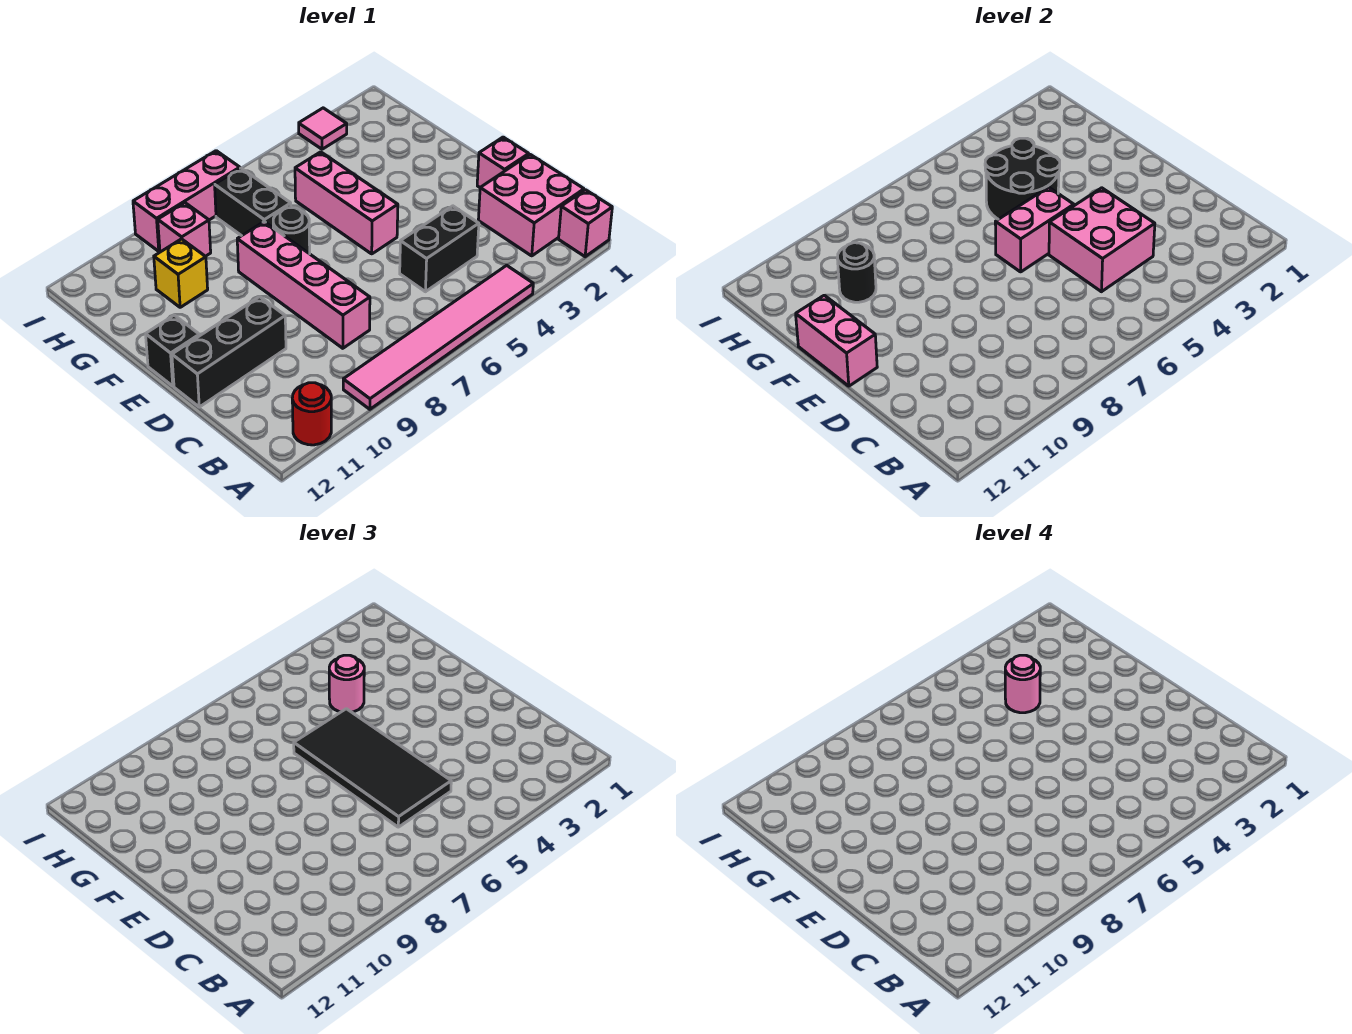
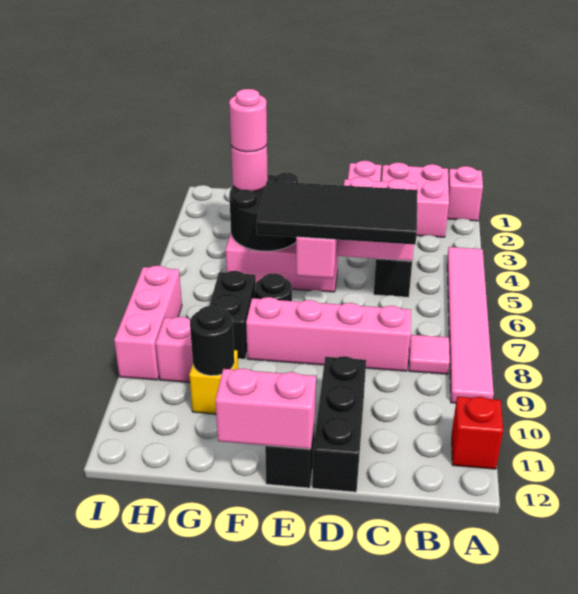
red 1x1 round brick [292,383,331,445] -> red 1x1 brick [452,397,503,469]
black 1x2 brick [215,168,291,236] -> black 1x2 brick turned to [209,271,256,359]
pink 1x1 tile [299,108,347,149] -> pink 1x1 tile moved to [409,335,450,374]

